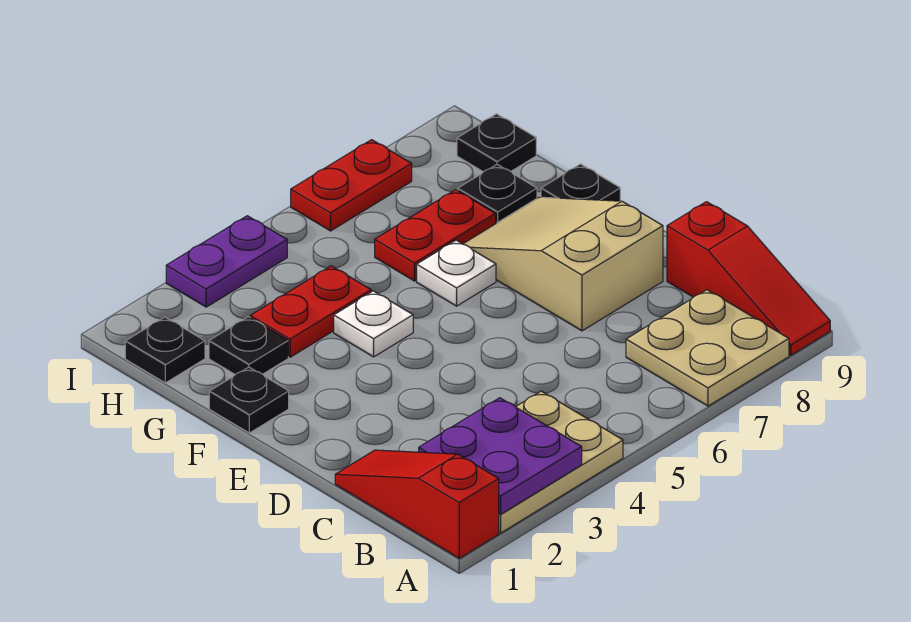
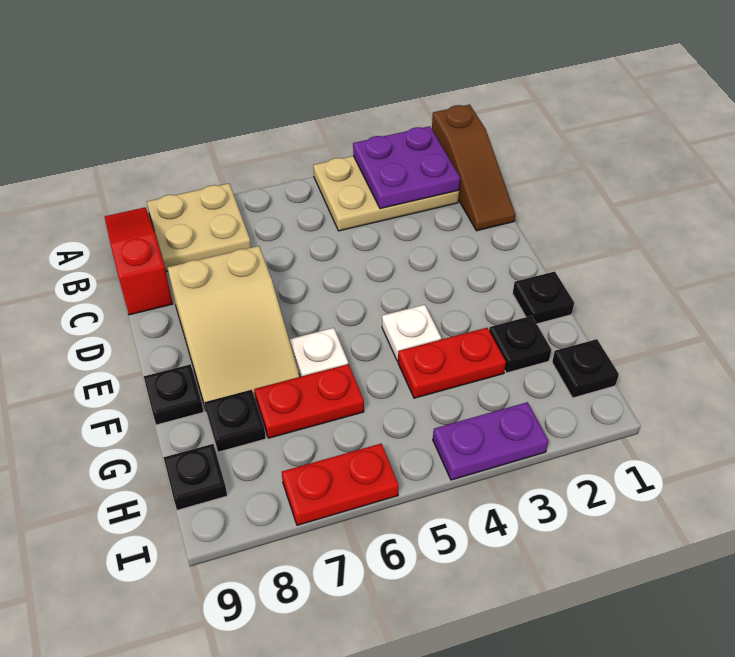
red 1x3 slope [335,450,499,558] -> brown 1x3 slope [432,105,515,231]

